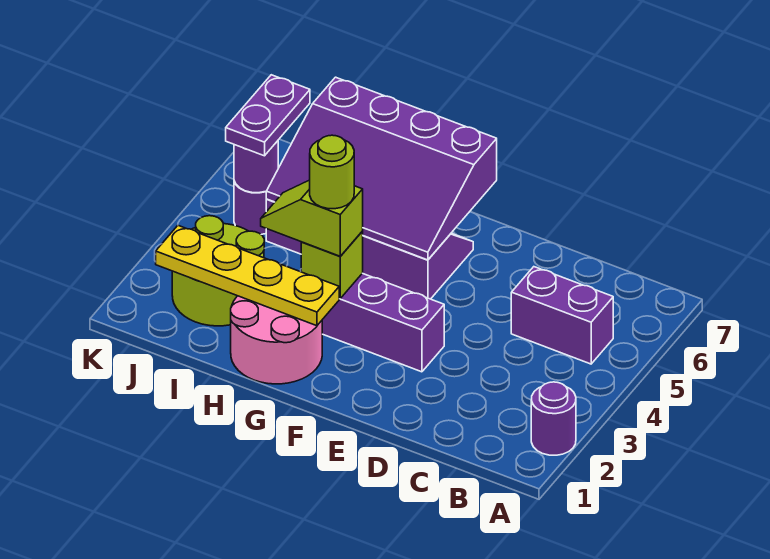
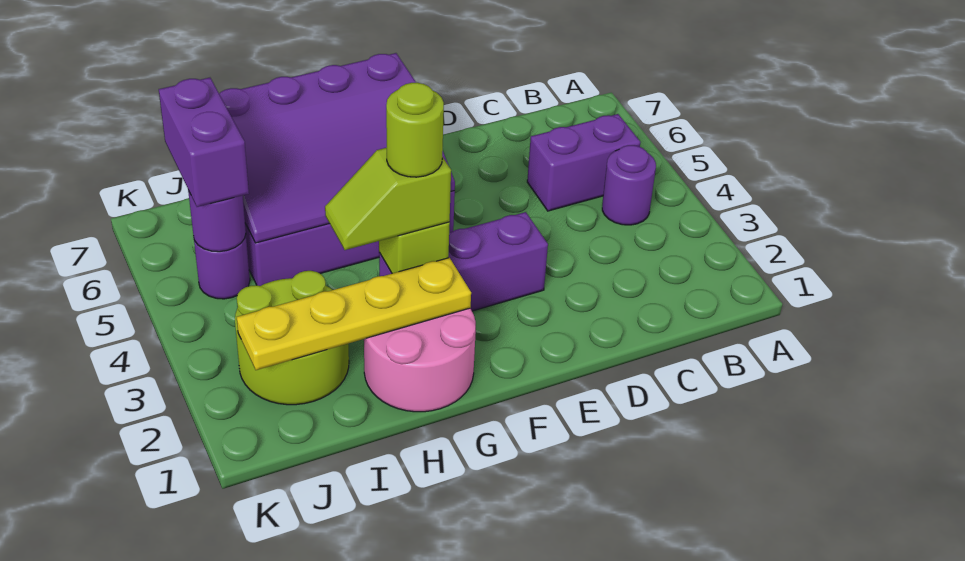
purple 1x1 round brick [531,382,576,455] -> purple 1x1 round brick moved to [602,145,656,225]
purple 1x2 plate [226,75,310,156] -> purple 1x2 brick [159,78,249,207]

